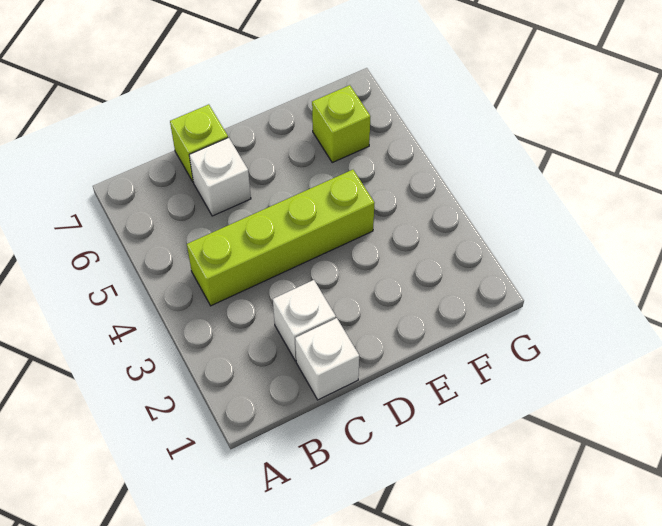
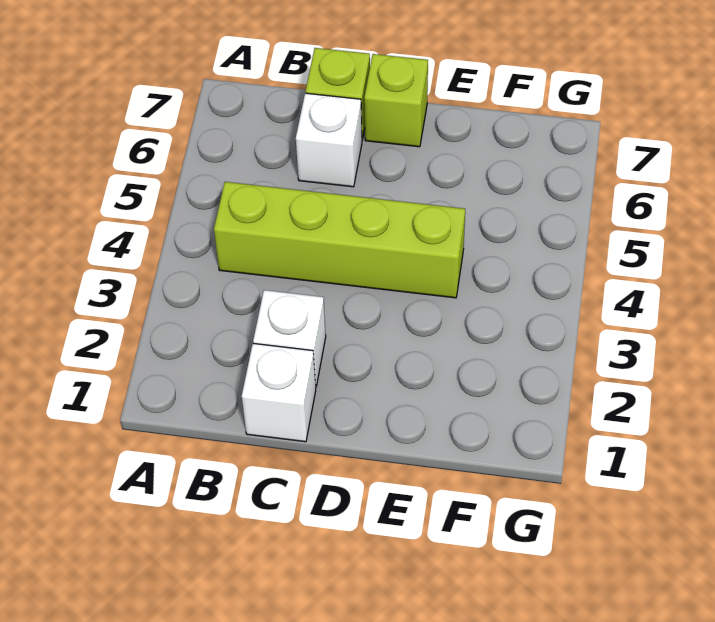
lime 1x1 brick [312,85,370,163] -> lime 1x1 brick moved to [364,54,428,147]

